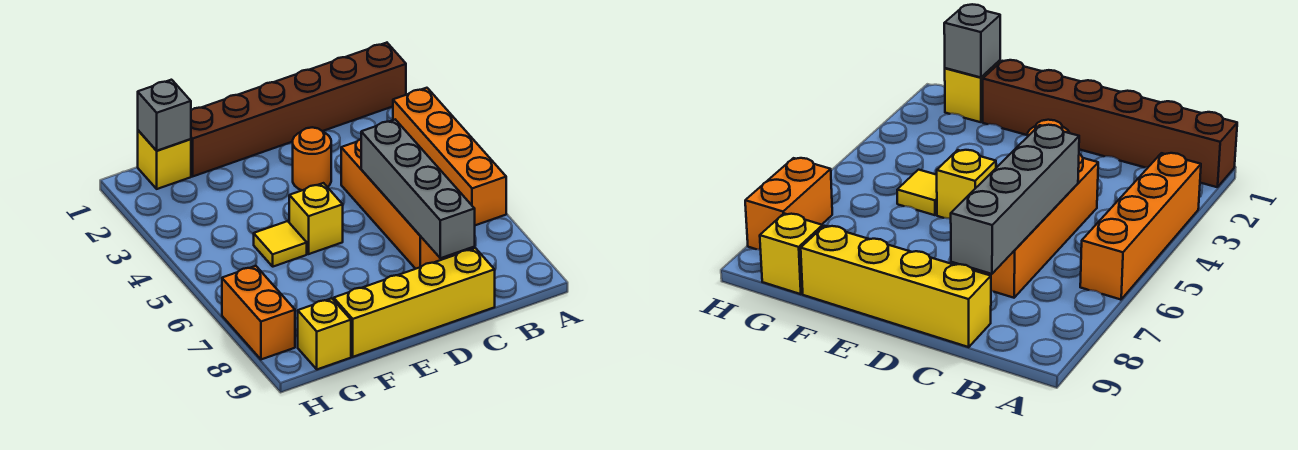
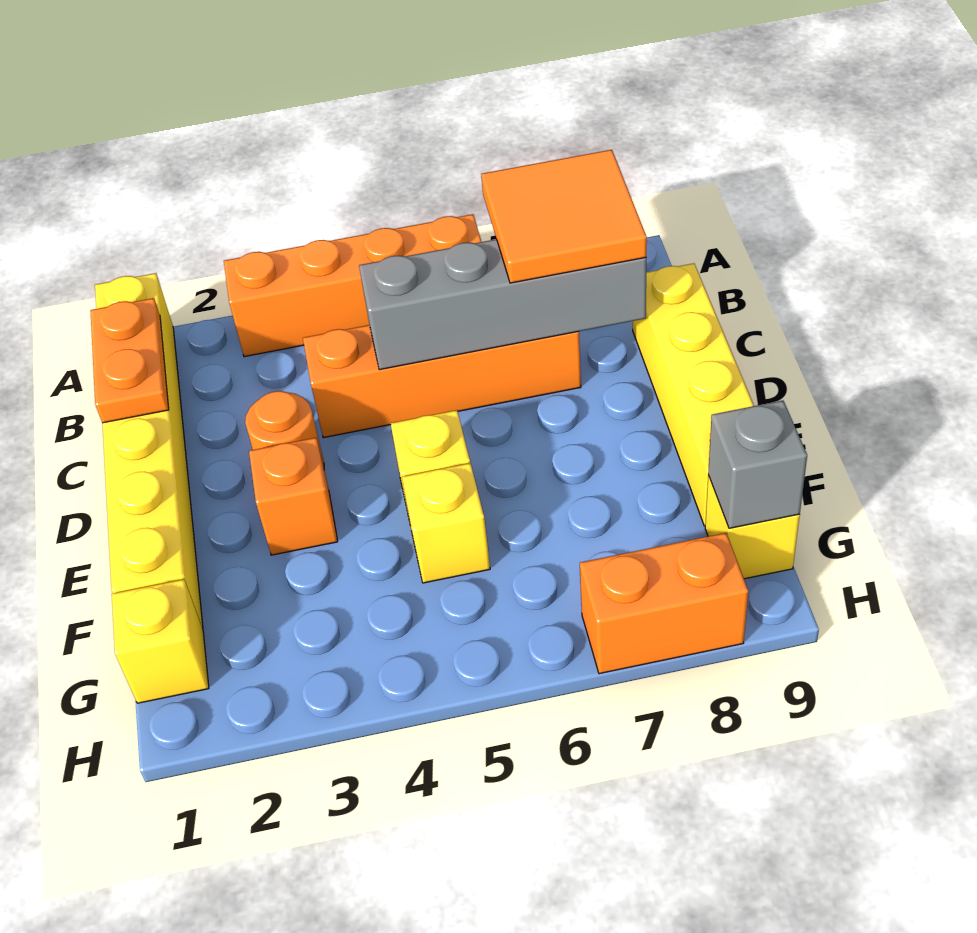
brown 1x6 brick [191,43,406,176] -> yellow 1x6 brick [95,273,203,628]
none -> orange 1x2 plate [90,298,169,423]
none -> orange 2x2 tile [481,150,647,283]
none -> orange 1x1 brick [249,438,338,555]
yellow 1x1 tile [254,221,307,267] -> yellow 1x1 brick [402,463,490,583]
grey 1x1 brick [138,80,191,151] -> grey 1x1 brick moved to [708,400,807,528]

